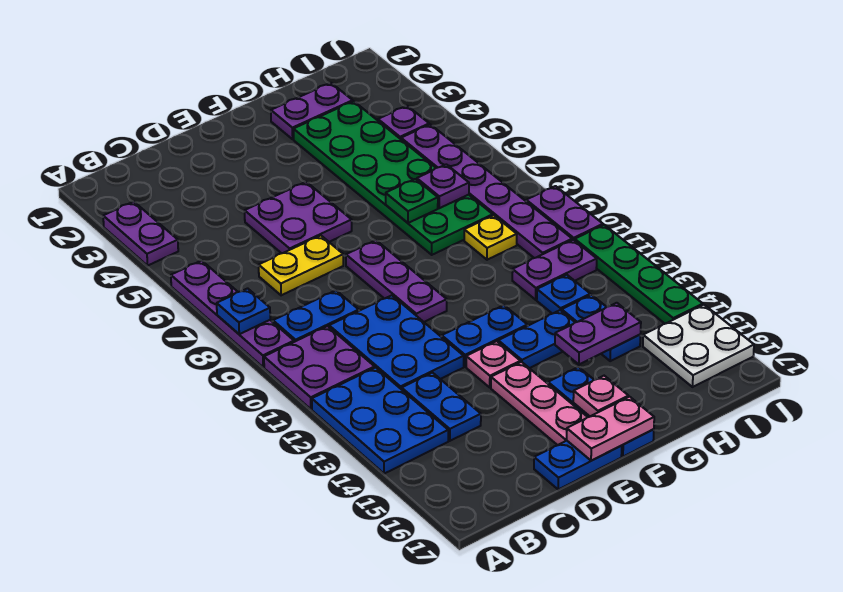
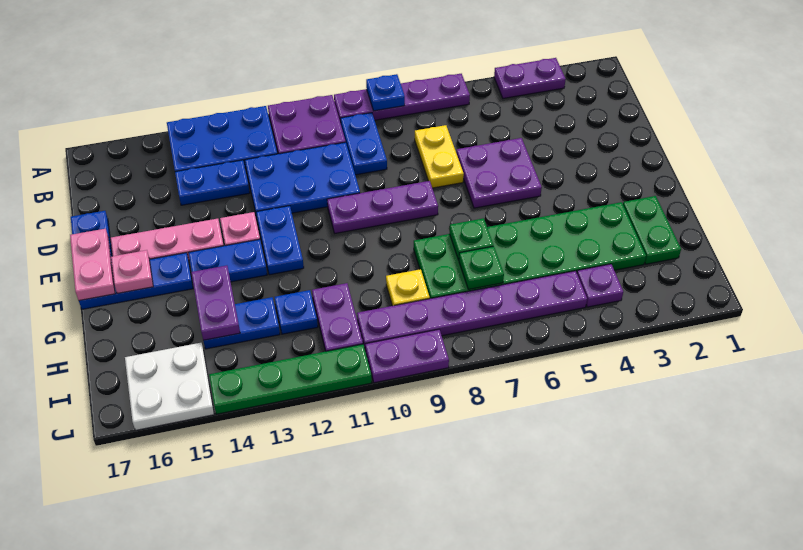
blue 1x2 plate [498,310,575,368] -> blue 1x2 plate turned to [189,239,267,282]
purple 1x2 plate [271,83,353,139] -> green 1x2 plate [623,196,681,264]
purple 1x1 plate [417,164,469,208] -> green 1x1 plate [459,246,504,290]

